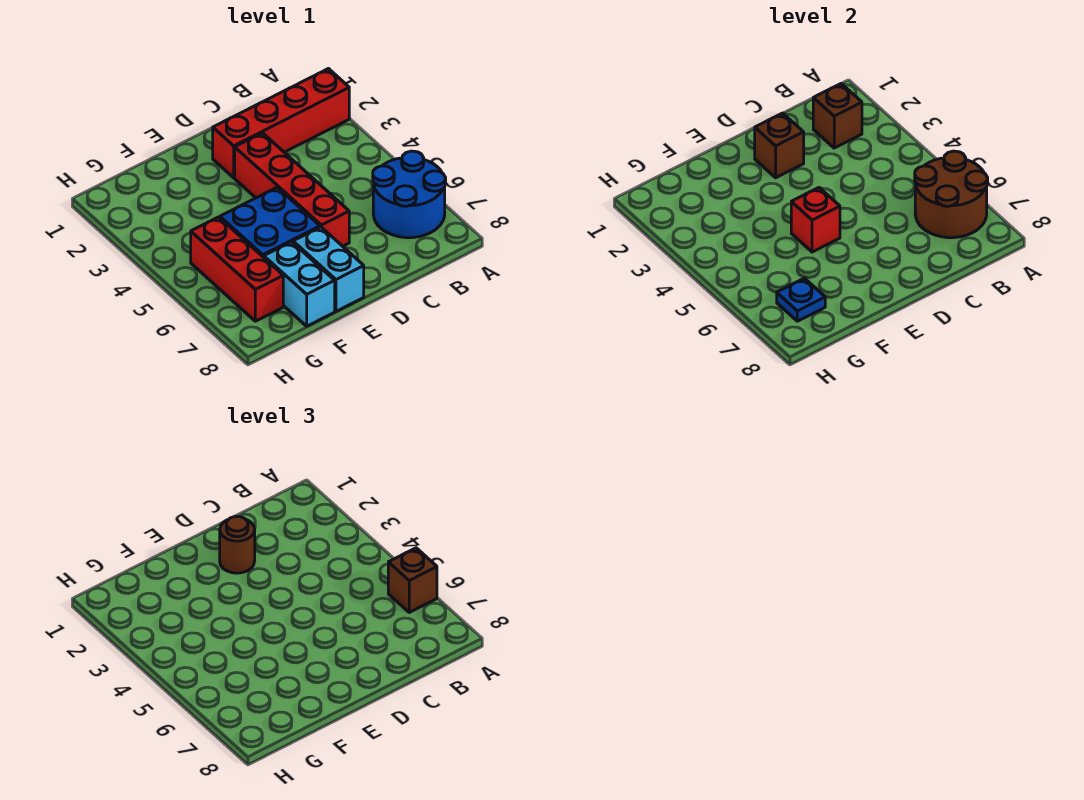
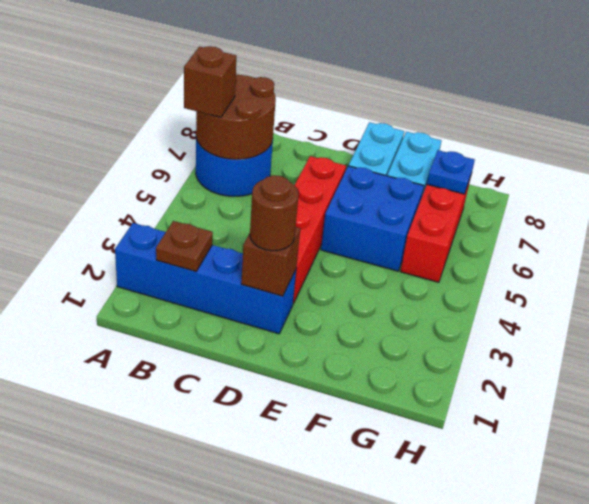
red 1x4 brick [213,69,349,178] -> blue 1x4 brick [115,223,296,334]
brown 1x1 brick [813,84,862,148] -> brown 1x1 plate [156,221,213,272]
red 1x1 brick [791,188,840,252] -> none

